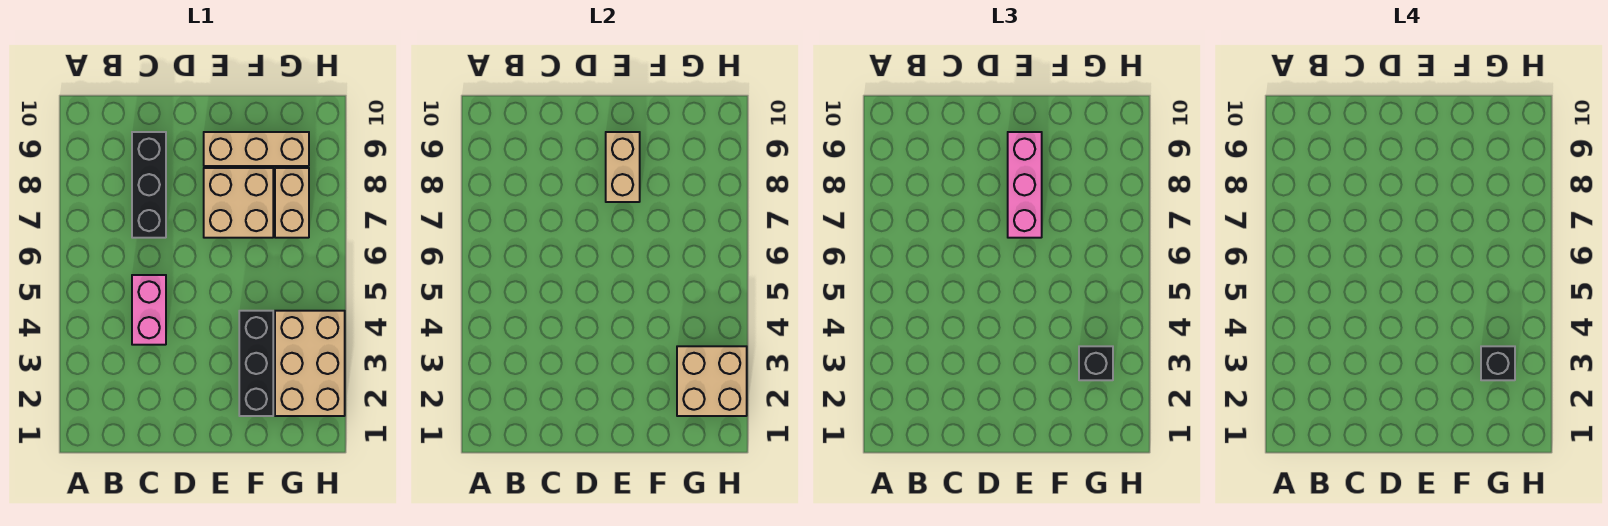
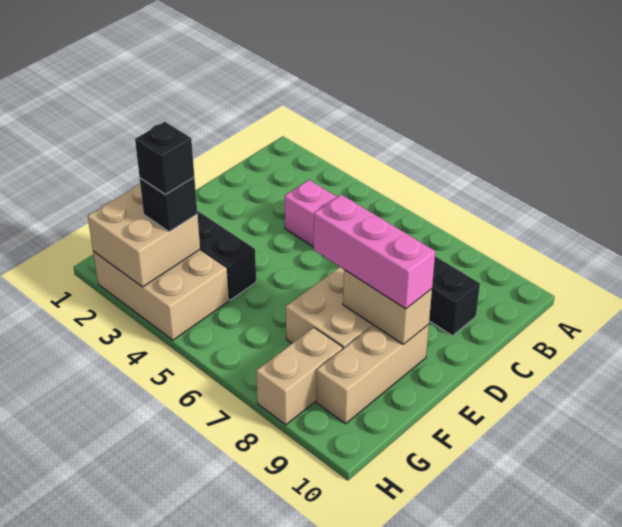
tan 1x2 brick [275,168,309,238] -> tan 1x2 brick turned to [256,327,343,425]

